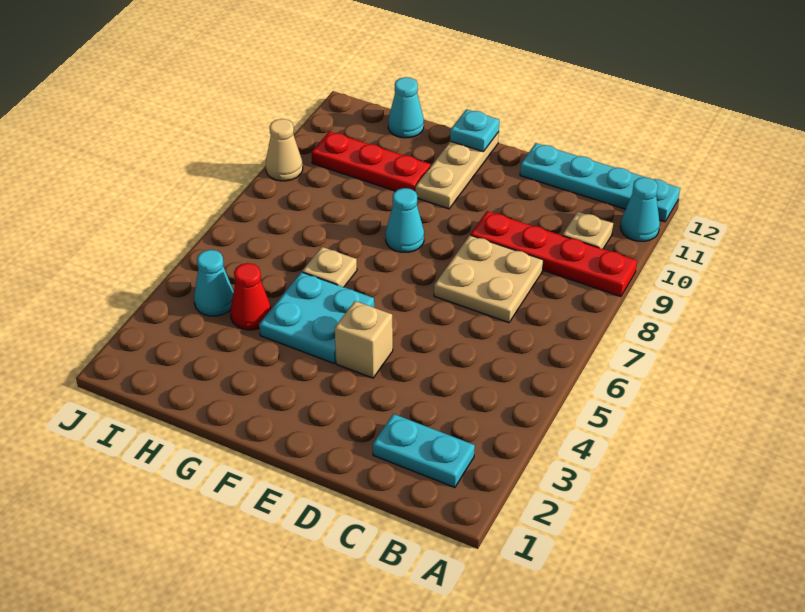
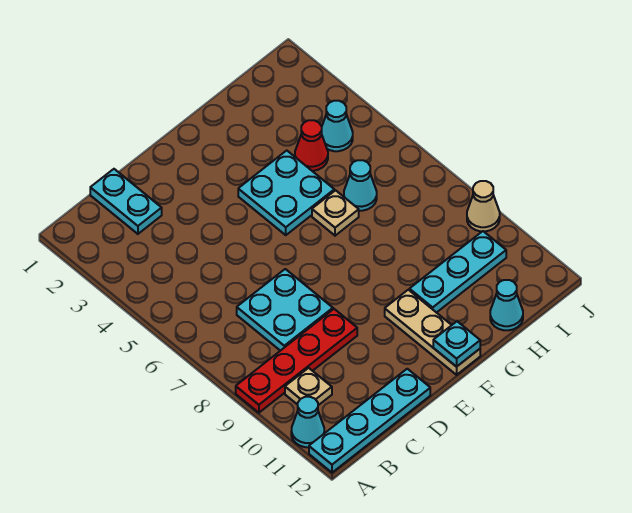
cyan 1x2 plate [373,414,475,488] -> cyan 1x2 plate turned to [90,169,162,234]
tan 2x2 plate [434,235,544,323] -> cyan 2x2 plate [237,269,333,351]
tan 1x1 brick [335,301,393,378] -> none
cyan 1x1 cone [386,188,424,252] -> cyan 1x1 cone moved to [344,160,377,211]
red 1x3 plate [311,131,431,192] -> cyan 1x3 plate [409,231,506,313]

